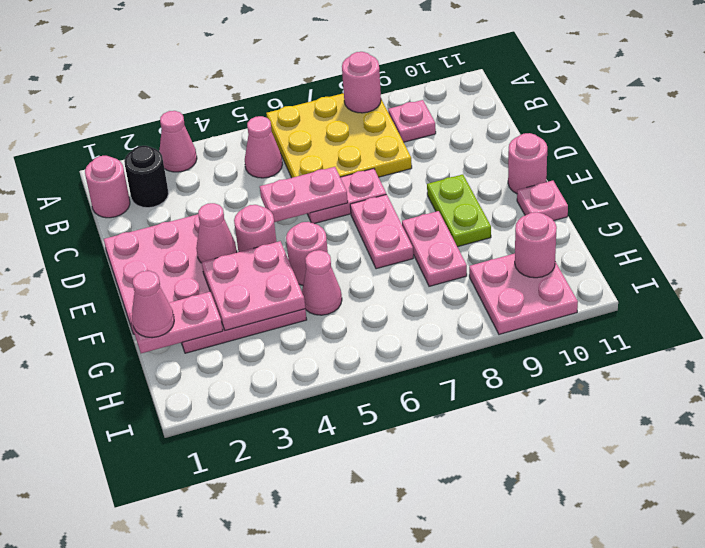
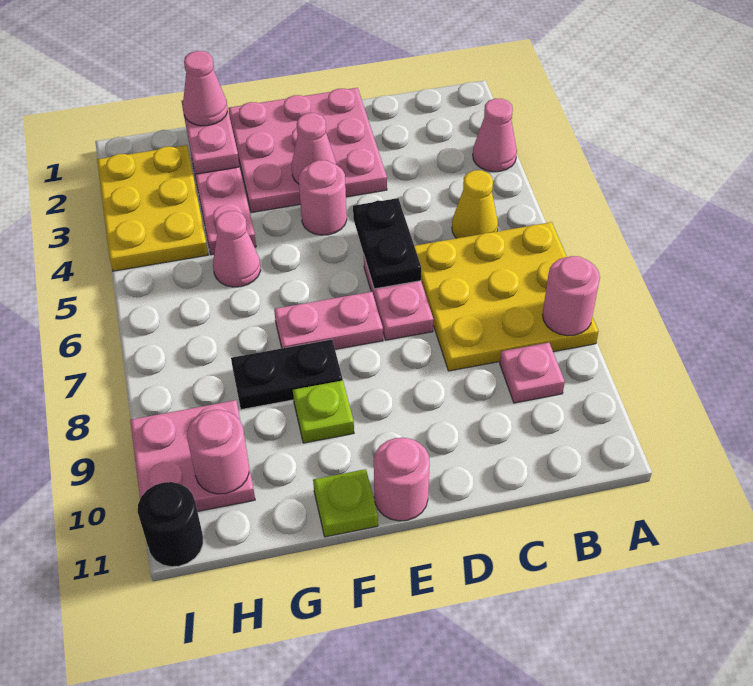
pink 1x1 round brick [85,156,130,218] -> none
black 1x1 round brick [124,146,169,208] -> black 1x1 round brick moved to [138,482,203,567]
pink 1x1 cone [245,116,282,178] -> yellow 1x1 cone [452,170,498,238]
pink 1x2 plate [260,167,348,222] -> black 1x2 plate [353,198,421,289]
lime 1x2 plate [427,174,491,247] -> lime 1x1 plate [293,380,354,443]
pink 2x2 plate [202,241,305,330] -> none
pink 1x1 round brick [286,222,328,285] -> none
pink 1x2 plate [402,211,467,286] -> black 1x2 plate [231,340,343,410]
pink 1x1 plate [517,181,568,221] -> lime 1x1 plate [313,469,378,537]
none -> yellow 2x3 plate [97,145,208,271]

